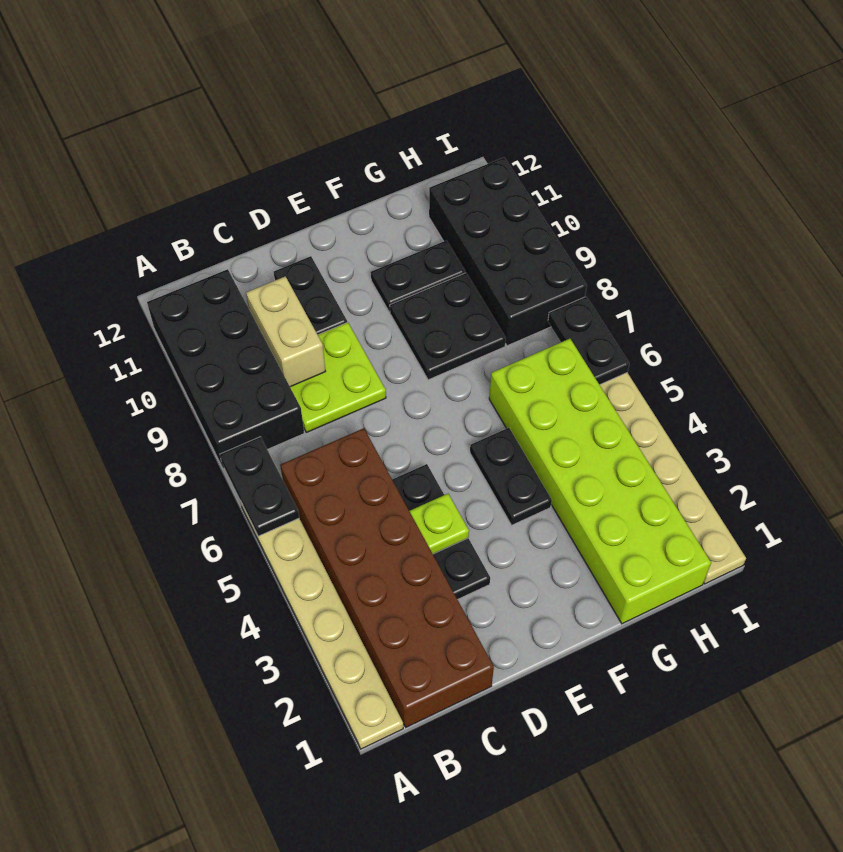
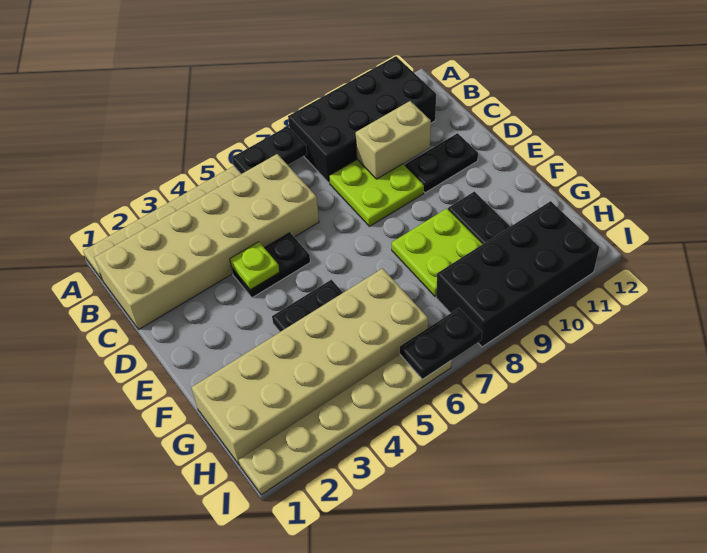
brown 2x6 brick [280,428,494,727] -> tan 2x6 brick [94,154,319,329]
black 1x3 plate [392,464,490,600] -> black 1x2 plate [232,233,310,298]
black 2x2 plate [390,273,506,380] -> lime 2x2 plate [392,209,482,296]
lime 2x6 brick [489,339,711,624] -> tan 2x6 brick [191,268,428,465]

